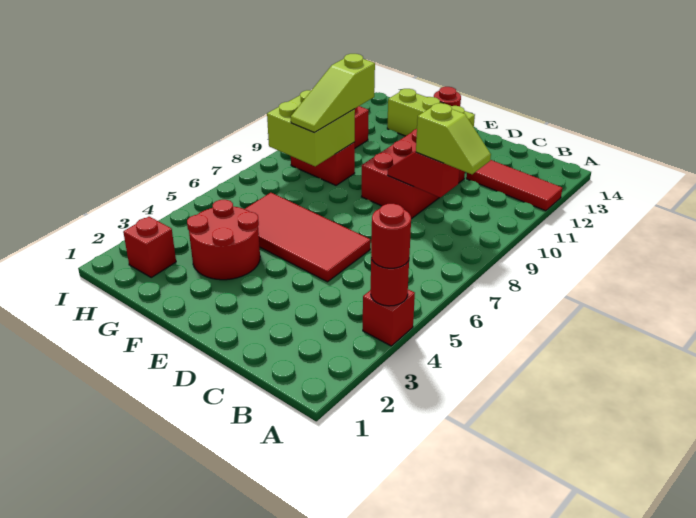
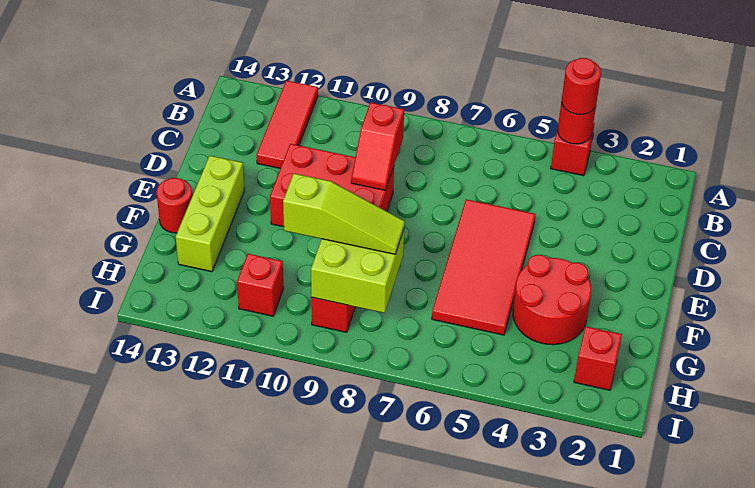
lime 1x2 slope [416,103,491,174] -> none

